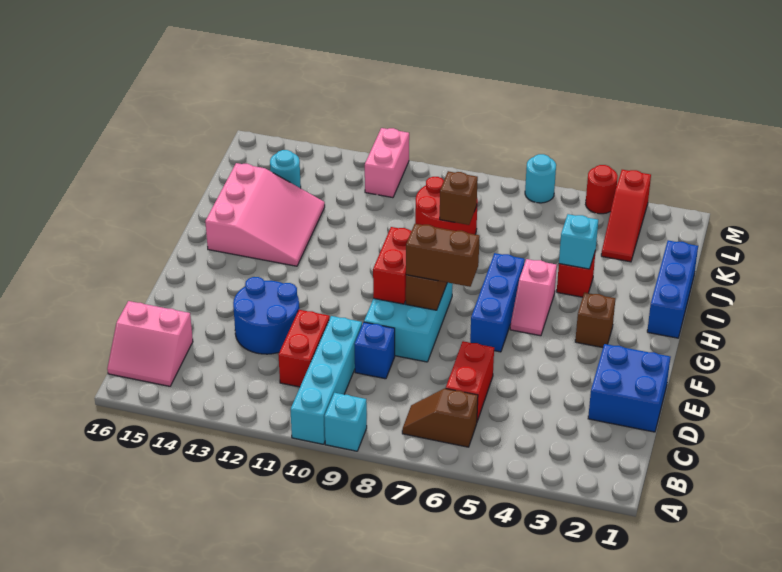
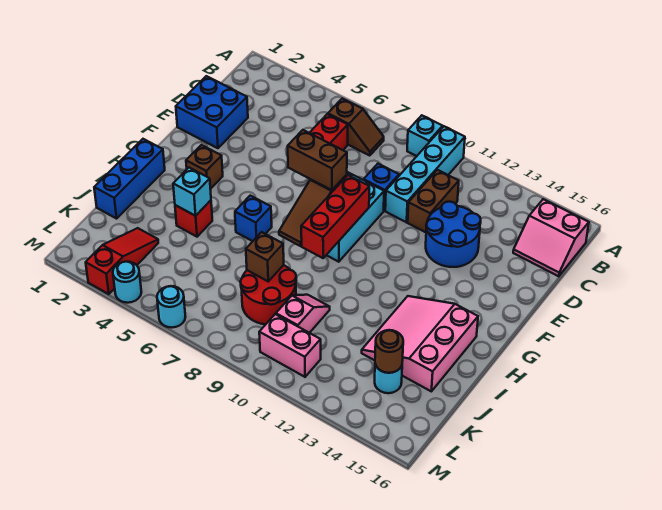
pink 2x2 slope [107,301,193,386] -> pink 2x2 slope turned to [513,199,589,276]
red 1x2 brick [278,310,330,387] -> brown 1x2 brick [408,170,459,232]
blue 1x3 brick [470,253,525,352] -> blue 1x1 brick [235,196,272,241]
red 1x2 brick [373,227,411,304] -> red 1x3 brick [301,175,369,258]
pink 1x2 slope [510,259,557,336] -> pink 1x2 slope moved to [276,295,330,333]
none -> brown 1x1 round brick [375,330,403,373]
pink 1x2 brick [365,128,409,198] -> pink 1x2 brick turned to [259,314,321,377]
red 1x1 round brick [586,165,618,214] -> cyan 1x1 round brick [113,262,141,303]

